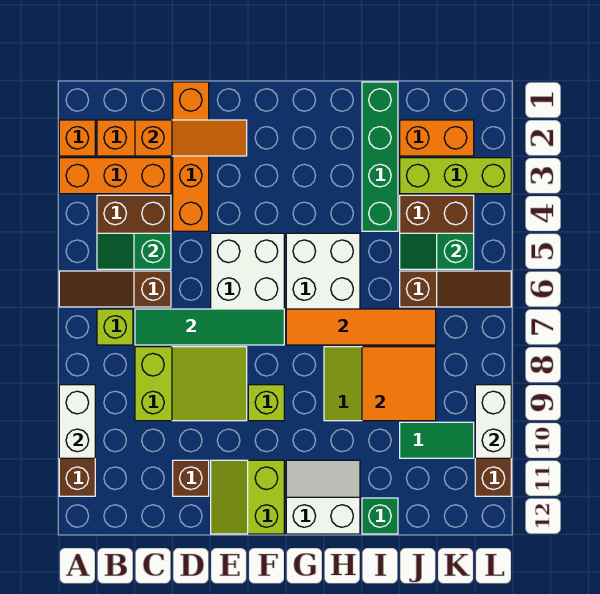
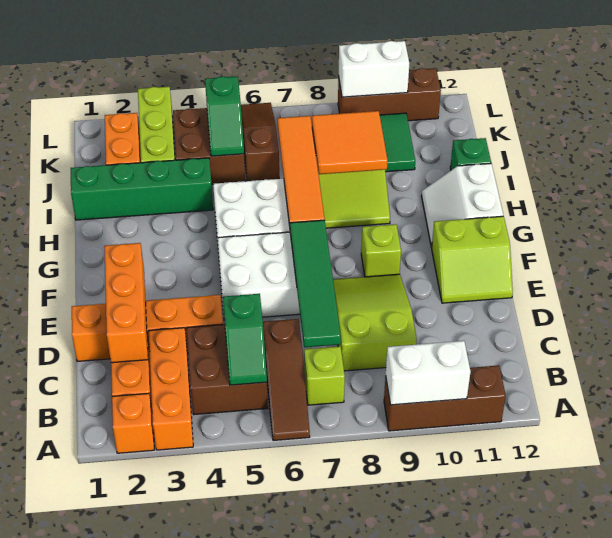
orange 1x3 slope [135,120,247,156] -> orange 1x3 brick [104,243,148,363]
brown 1x1 brick [173,460,209,496] -> none

